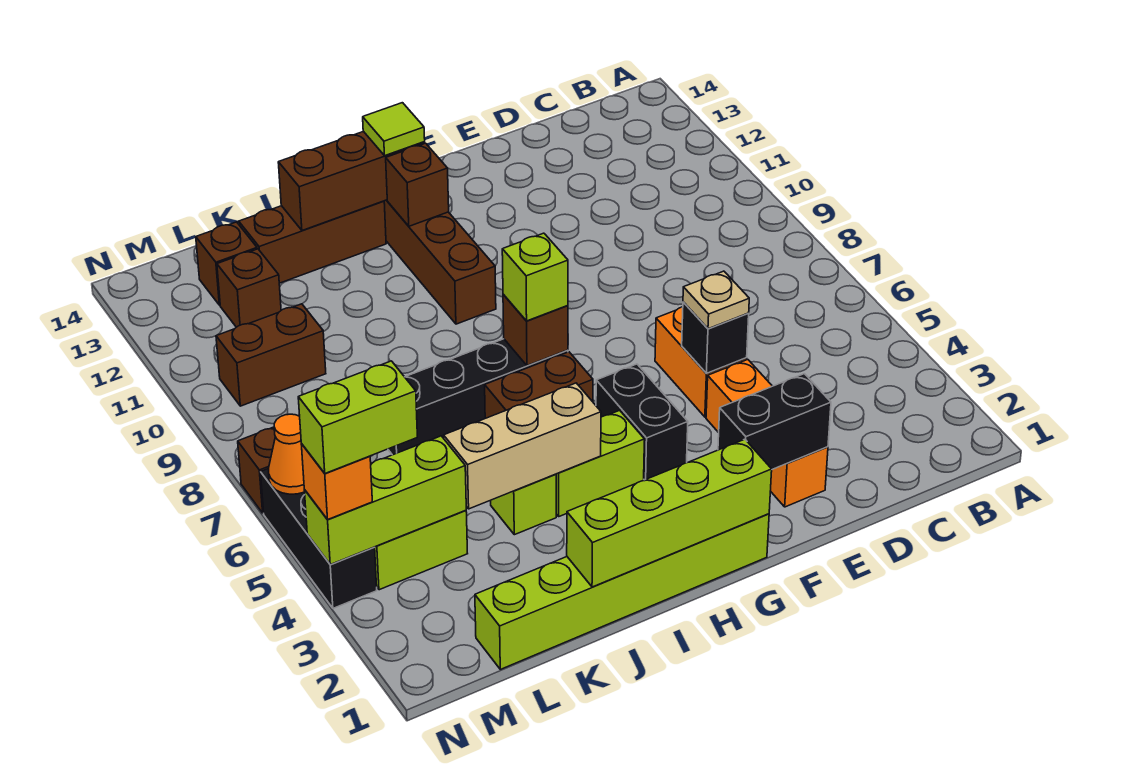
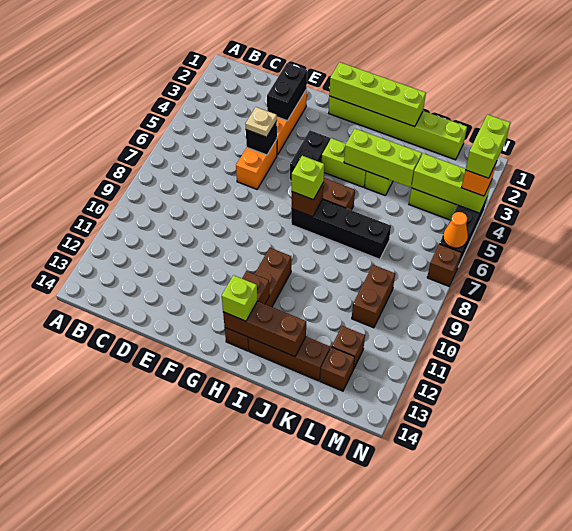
black 1x2 brick [718,374,831,469] -> black 1x2 brick turned to [267,63,307,121]
lime 1x1 tile [363,103,425,155] -> lime 1x1 brick [222,275,257,321]
tan 1x3 brick [444,383,601,509] -> lime 1x3 brick [344,129,422,187]
brown 1x2 brick [216,304,326,406] -> brown 1x2 brick turned to [352,265,395,328]
lime 1x2 brick [298,361,417,473] -> lime 1x2 brick turned to [465,115,510,178]

